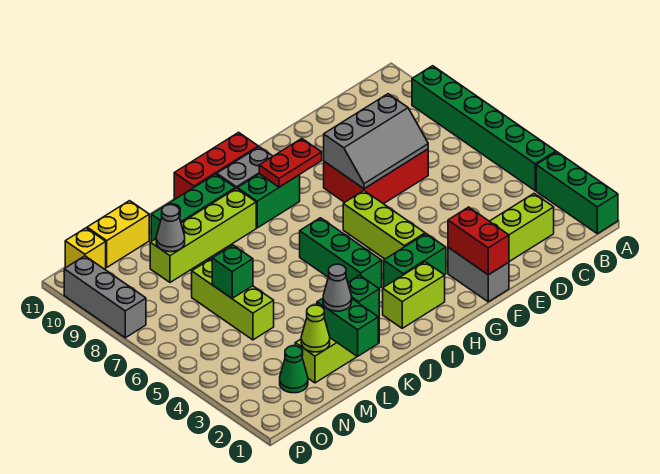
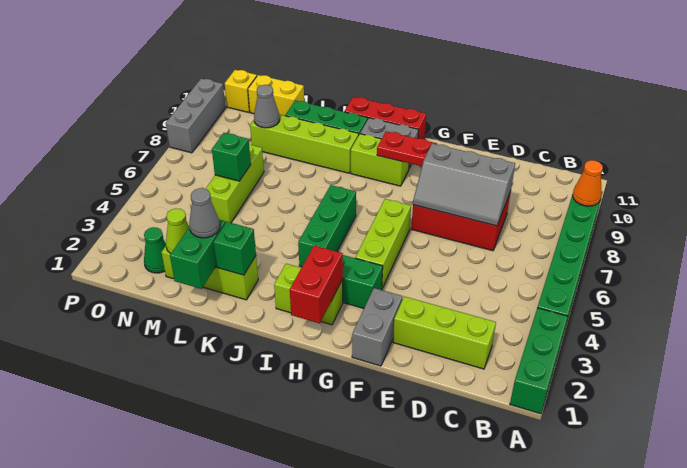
none -> orange 1x1 cone [573,160,603,206]
red 1x2 brick [448,207,509,275] -> red 1x2 brick moved to [290,246,343,323]
green 1x2 brick [238,174,300,228] -> lime 1x2 brick [351,134,409,186]

